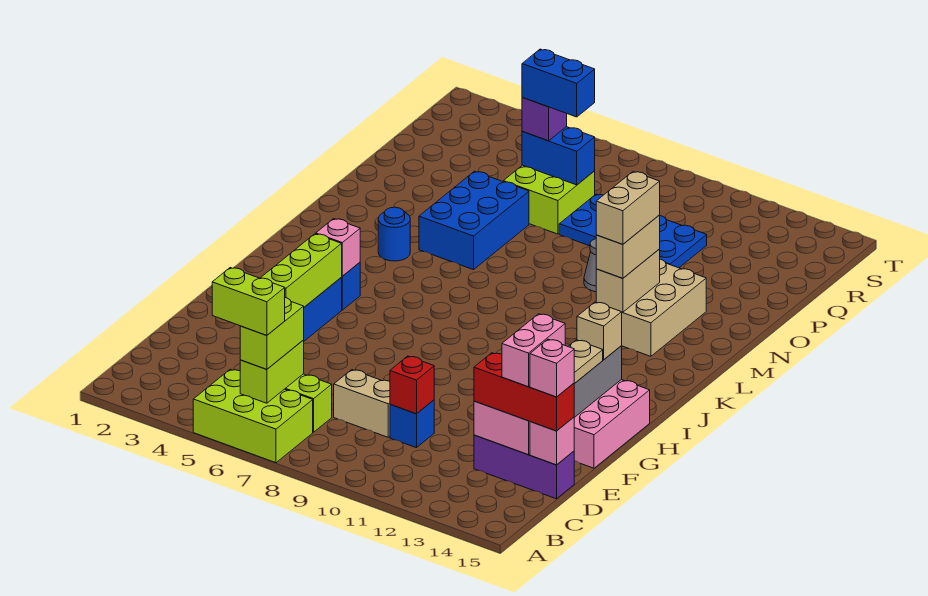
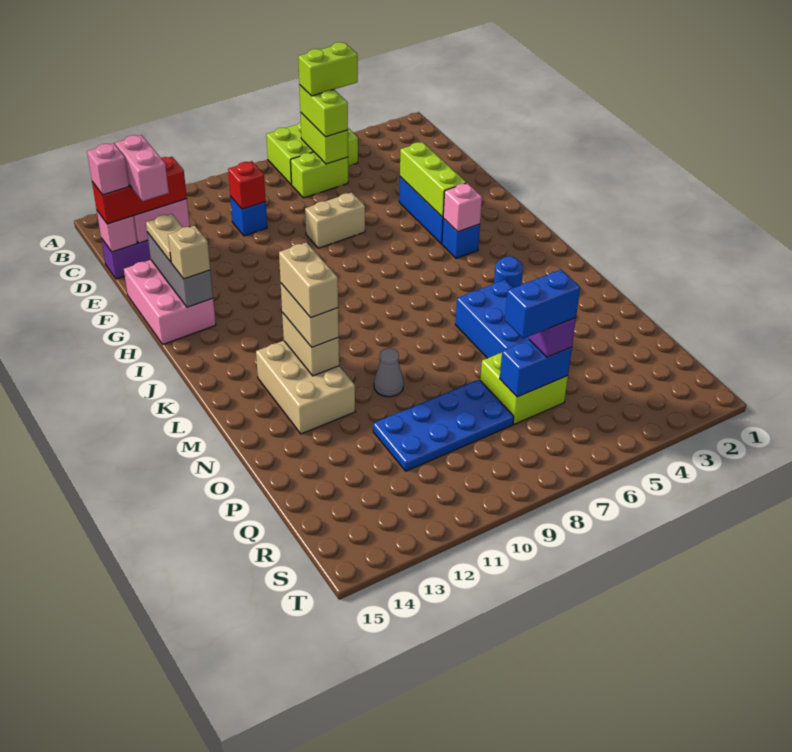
tan 1x2 brick [334,370,390,437] -> tan 1x2 brick moved to [305,193,365,248]

